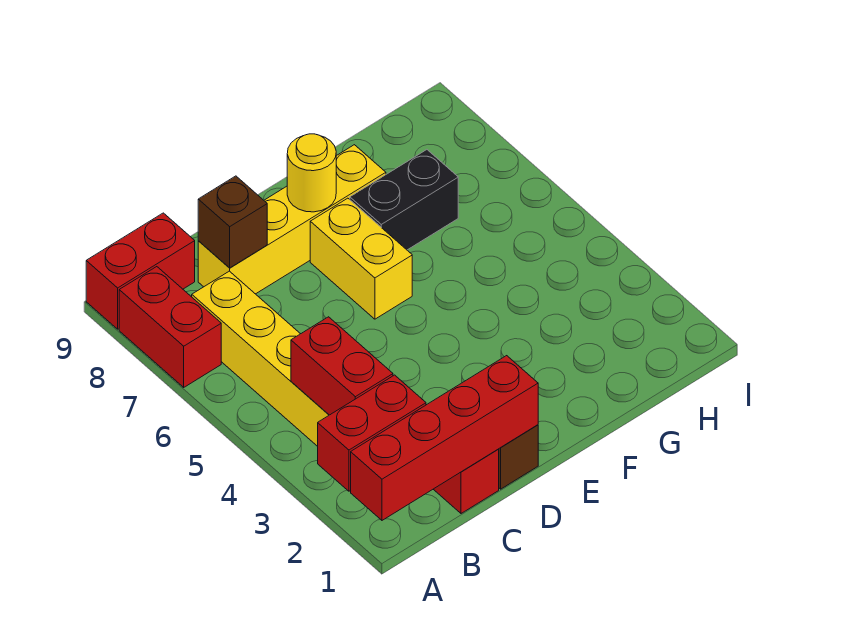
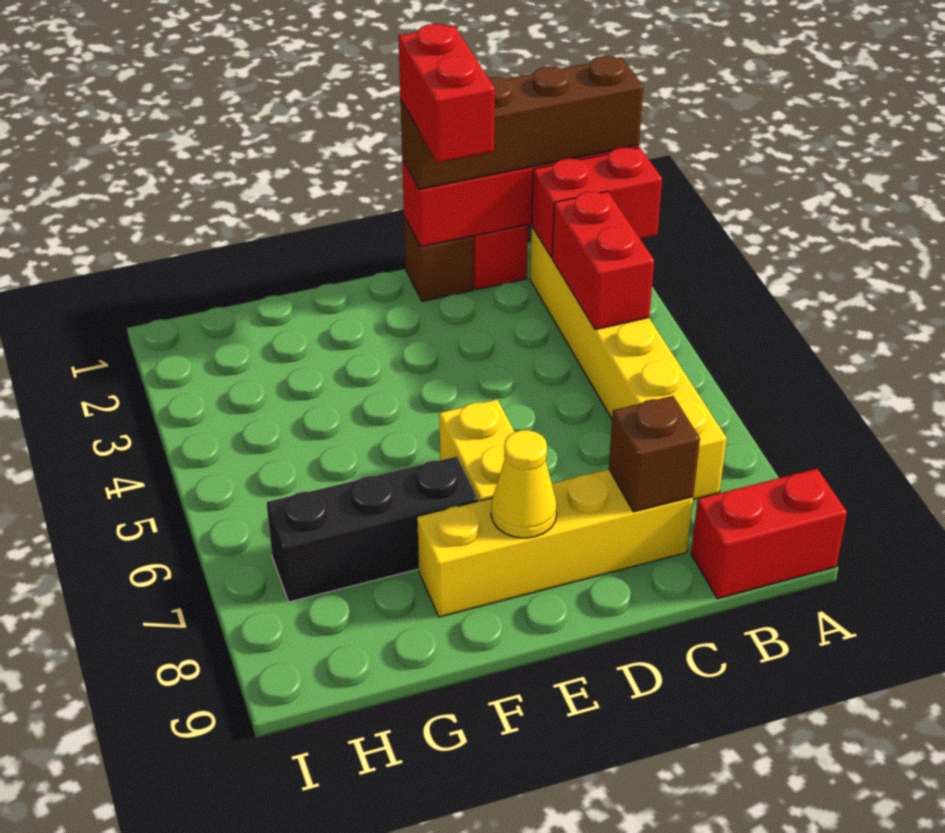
none -> brown 1x4 brick [400,56,643,190]
red 1x2 brick [119,267,221,387] -> red 1x2 brick moved to [398,24,495,163]
yellow 1x1 round brick [287,134,336,212] -> yellow 1x1 cone [491,430,557,538]
black 1x2 brick [350,150,458,250] -> black 1x3 brick [266,456,478,602]

